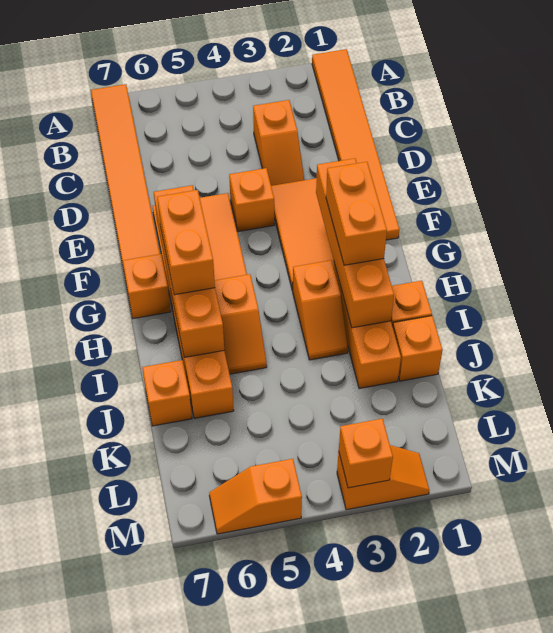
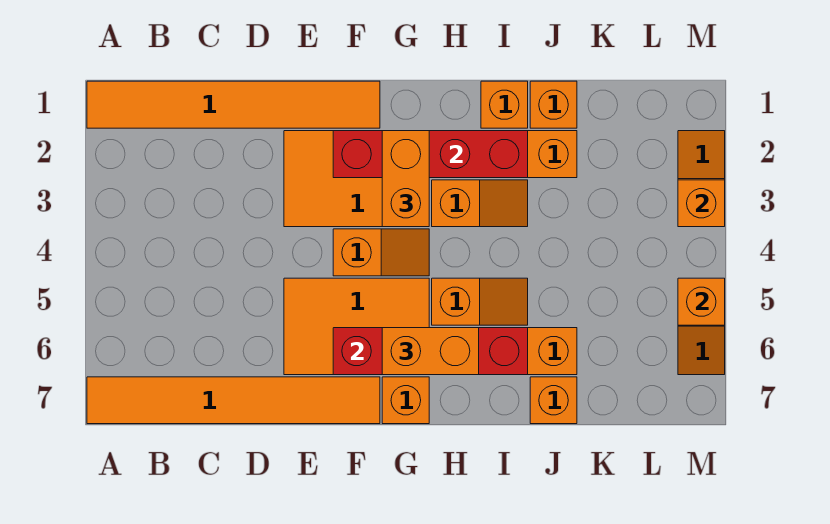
orange 1x2 slope [253,100,304,186] -> orange 1x2 slope moved to [333,229,429,276]
orange 1x1 brick [229,168,274,232] -> orange 1x1 brick moved to [678,278,725,325]
orange 1x4 brick [316,158,394,328] -> red 1x4 brick [333,131,528,178]
orange 1x4 brick [154,185,224,357] -> red 1x4 brick [333,328,528,375]
orange 1x2 brick [326,162,387,265] -> orange 1x2 brick turned to [382,131,429,227]

